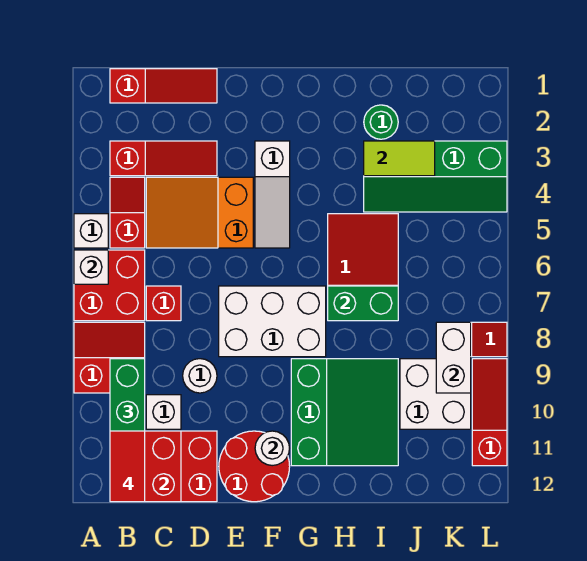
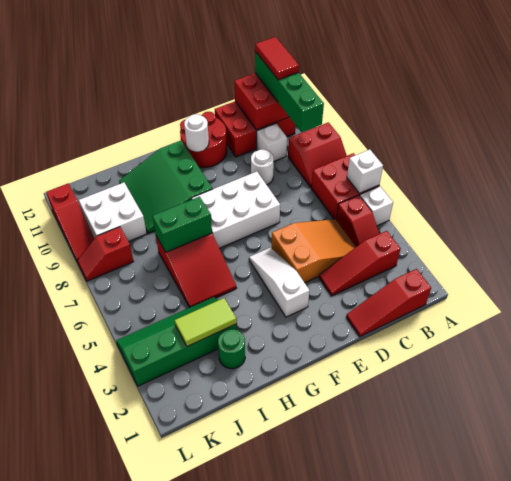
red 1x1 brick [146,286,181,321] -> none
white 1x2 brick [436,322,471,393] -> none

